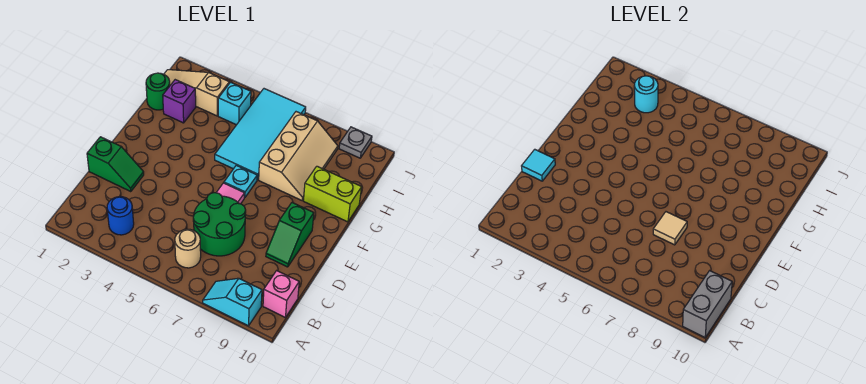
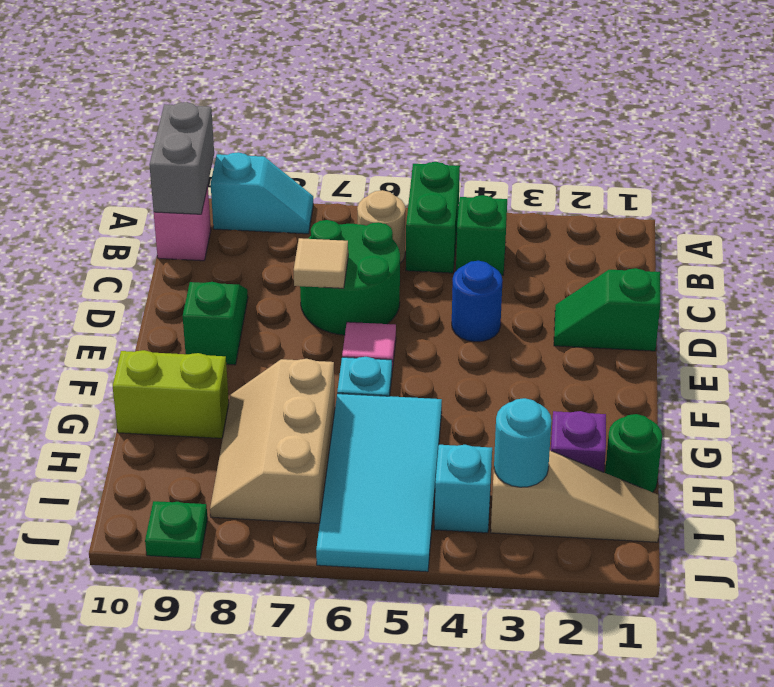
none -> green 1x2 brick [406,162,460,273]
blue 1x1 round brick [107,197,134,235] -> blue 1x1 round brick moved to [452,261,502,342]
none -> green 1x1 brick [456,195,507,276]
cyan 1x1 tile [522,149,555,181] -> none
grey 1x1 plate [339,127,372,158] -> green 1x1 plate [145,501,208,559]

